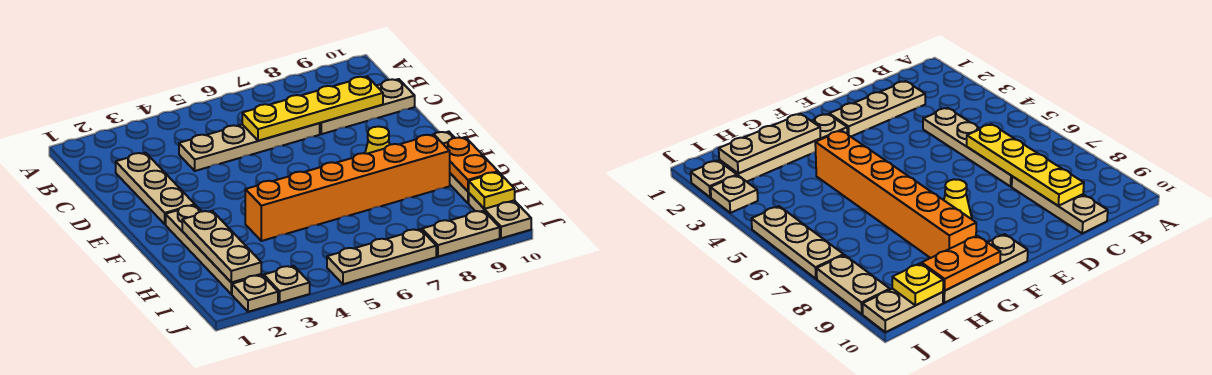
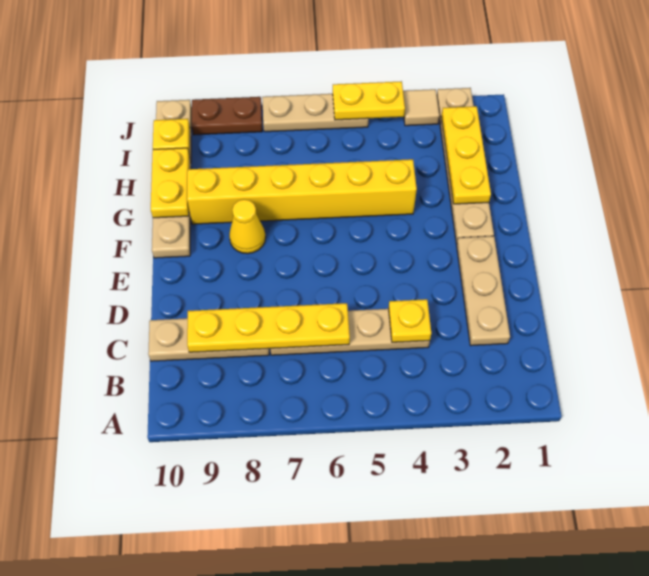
none -> yellow 1x1 plate [388,299,431,342]
tan 1x3 plate [182,211,261,283] -> yellow 1x3 plate [441,106,491,204]
orange 1x6 brick [245,134,450,241] -> yellow 1x6 brick [187,159,417,224]
orange 1x2 plate [443,137,498,191] -> yellow 1x2 plate [151,148,189,218]
tan 1x1 plate [264,266,310,303] -> tan 1x1 tile [403,89,439,126]
none -> yellow 1x2 plate [333,81,405,120]
tan 1x2 plate [422,211,500,257] -> brown 1x2 plate [192,97,262,135]

